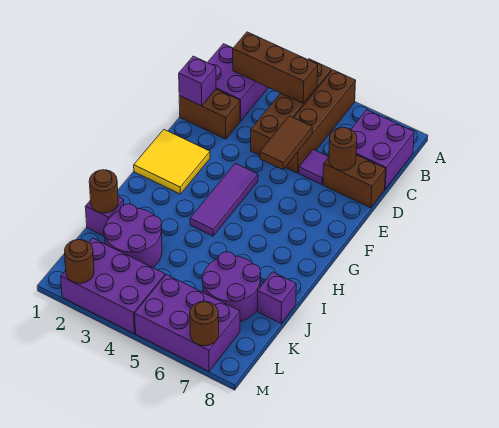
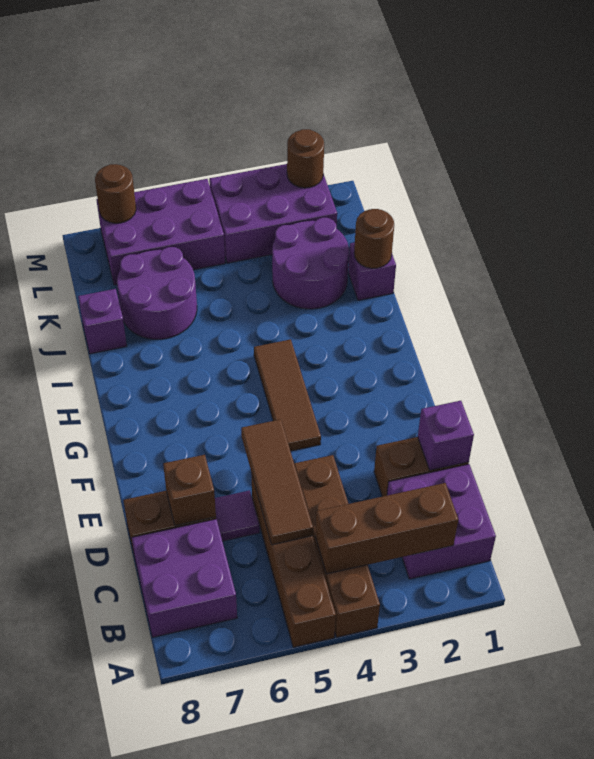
brown 1x2 tile [260,116,312,170] -> brown 1x3 tile [241,419,313,545]
brown 1x1 round brick [329,127,357,170] -> brown 1x1 brick [163,455,216,526]
yellow 2x2 tile [134,130,210,194] -> none
purple 1x3 tile [190,163,258,236] -> brown 1x3 tile [254,339,321,451]

